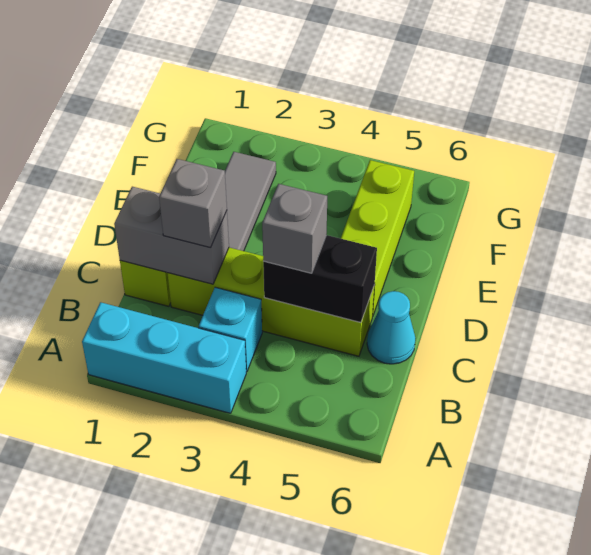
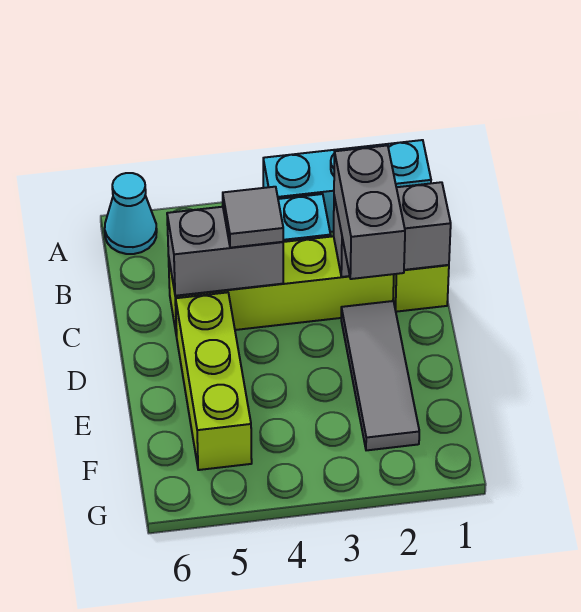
grey 1x1 brick [159,159,227,248] -> grey 1x2 brick [334,145,405,279]
black 1x2 brick [263,235,377,323] -> grey 1x2 brick [167,207,283,296]
grey 1x1 brick [262,184,327,273] -> grey 1x1 tile [223,187,283,248]
cyan 1x1 cone [367,291,416,364] -> cyan 1x1 cone moved to [105,173,157,254]

